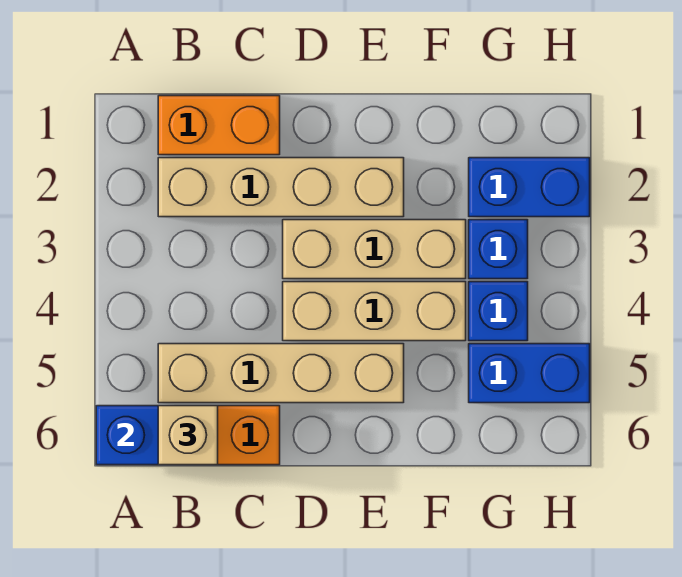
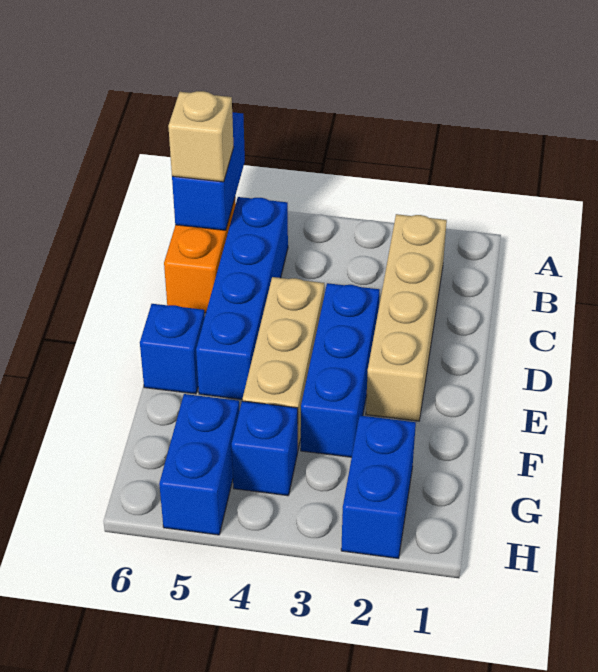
orange 1x2 brick [158,96,280,155] -> none
tan 1x4 brick [158,344,404,403] -> blue 1x4 brick [196,197,288,399]
tan 1x3 brick [283,220,466,279] -> blue 1x3 brick [301,283,379,457]
blue 1x1 brick [469,220,528,279] -> blue 1x1 brick moved to [140,304,205,394]

